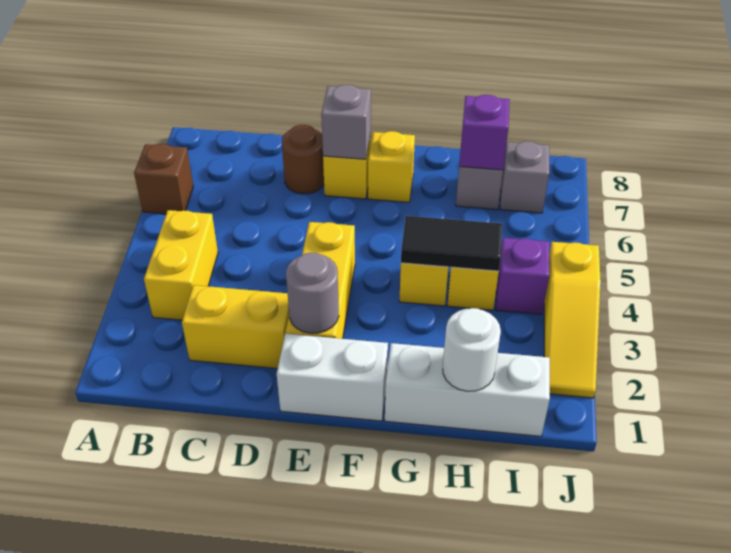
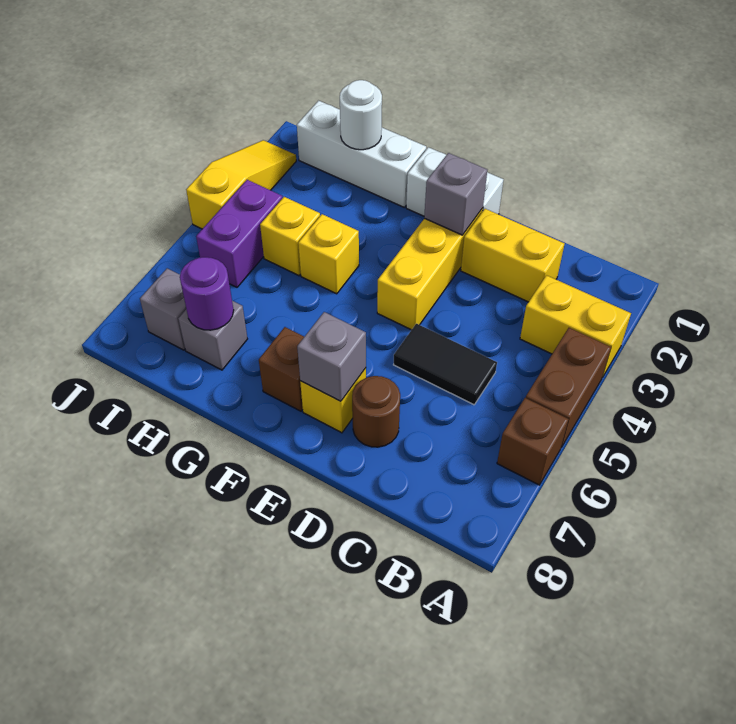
none -> brown 1x2 brick [526,328,611,447]
yellow 1x2 brick [144,210,218,320] -> yellow 1x2 brick turned to [520,275,631,377]
grey 1x1 round brick [286,253,339,333] -> grey 1x1 brick [424,153,487,235]
yellow 1x1 brick [368,131,415,202] -> brown 1x1 brick [259,327,304,411]
black 1x2 tile [401,216,502,271] -> black 1x2 tile moved to [394,324,497,405]
purple 1x1 brick [459,95,510,170] -> purple 1x1 round brick [180,257,234,330]
purple 1x1 brick [496,238,549,314] -> purple 1x2 brick [196,180,282,287]

